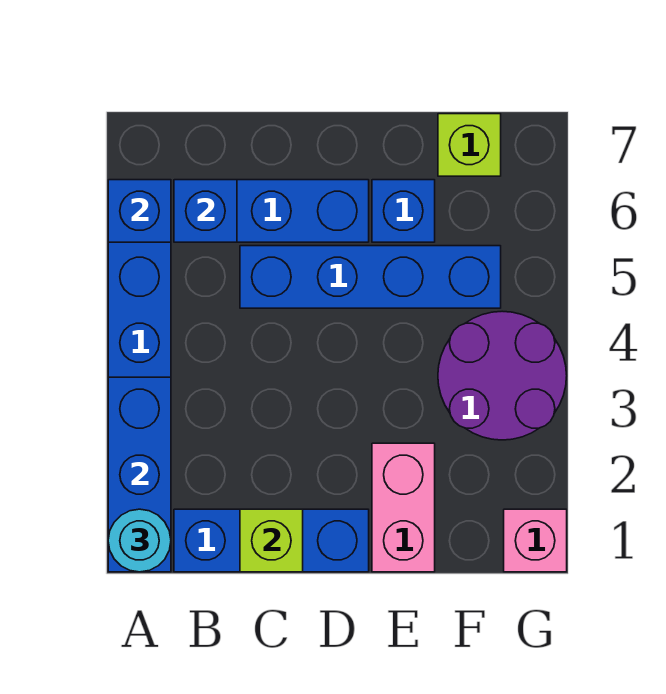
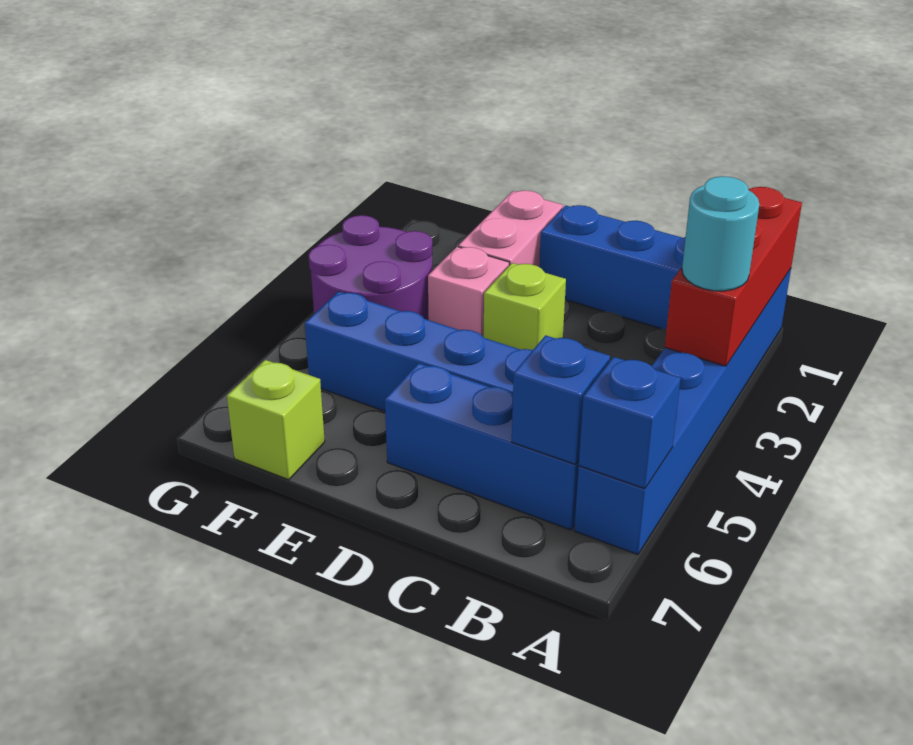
blue 1x3 brick [108,377,171,572] -> red 1x3 brick [665,187,802,366]
cyan 1x1 round brick [108,509,171,572] -> cyan 1x1 round brick moved to [682,176,759,291]
lime 1x1 brick [240,509,303,572] -> lime 1x1 brick moved to [483,263,566,350]
blue 1x1 brick [372,180,435,242] -> none
pink 1x1 brick [504,509,567,572] -> pink 1x1 brick moved to [428,247,509,337]

